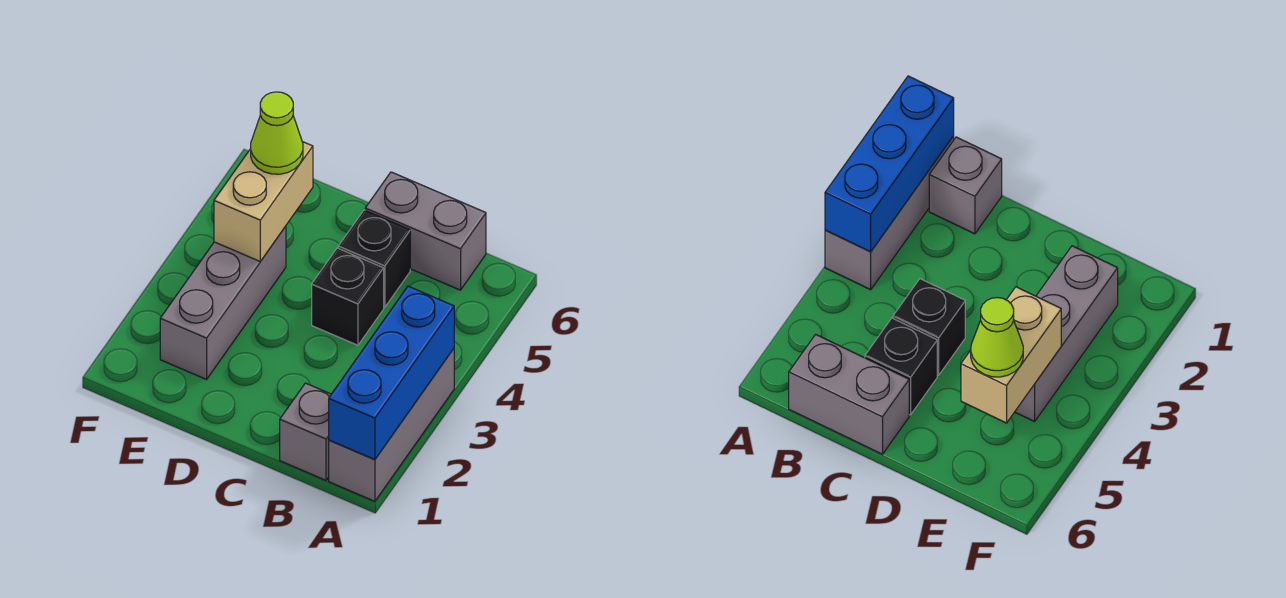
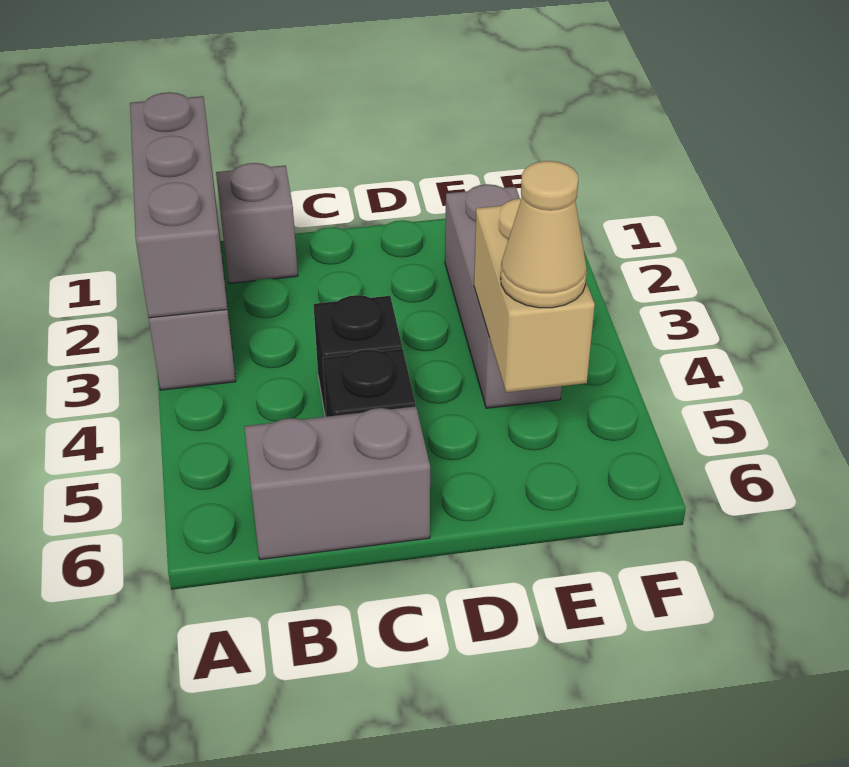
blue 1x3 brick [329,286,454,460] -> grey 1x3 brick [130,92,227,318]
lime 1x1 cone [251,92,303,174] -> tan 1x1 cone [501,161,587,308]

